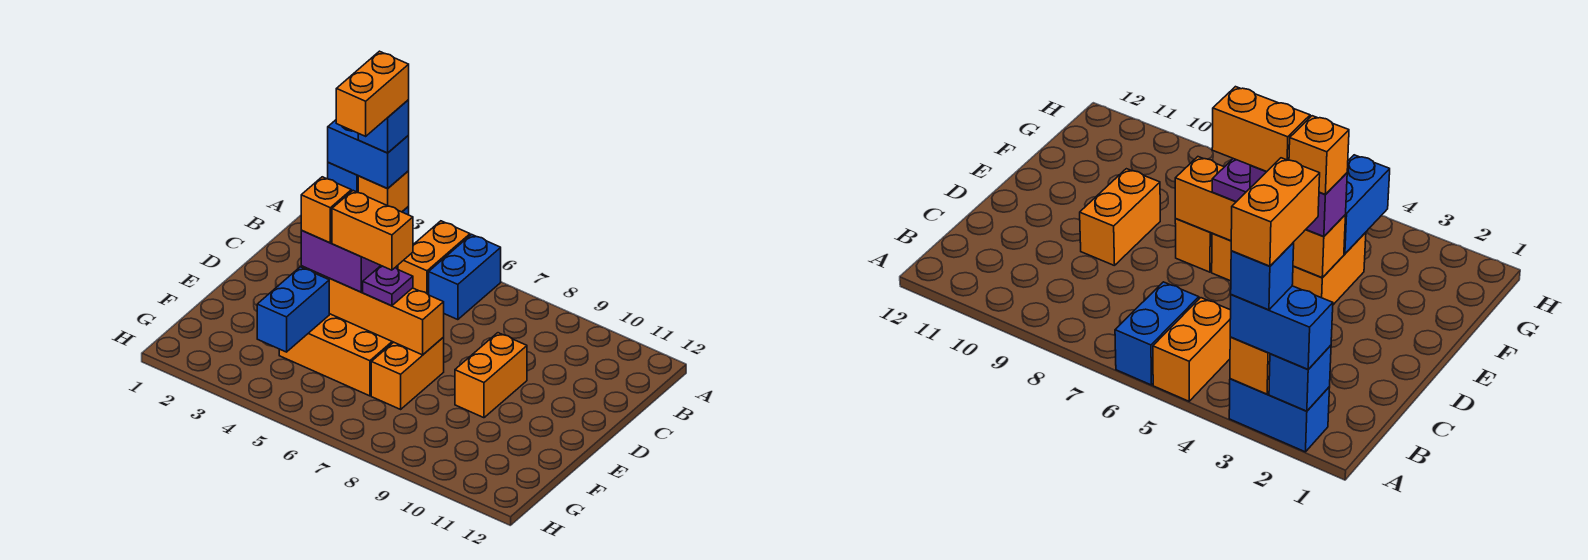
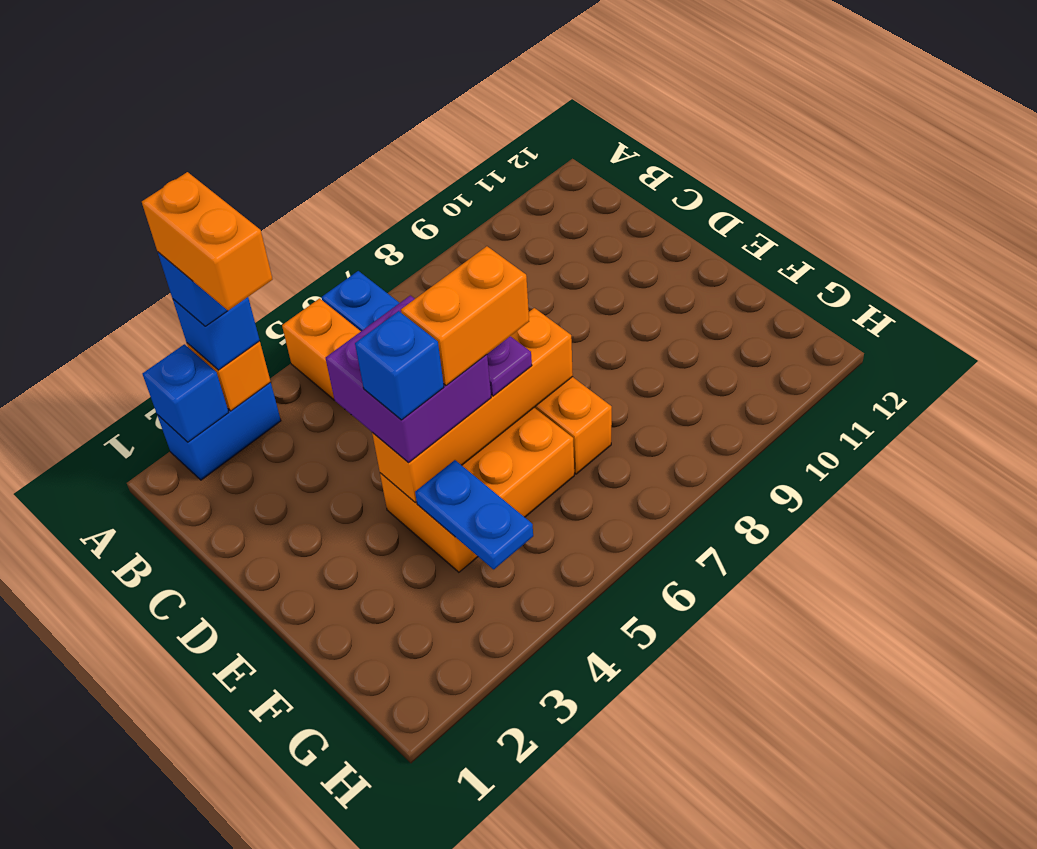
blue 1x2 brick [328,120,409,189] -> blue 1x1 brick [173,297,260,370]
orange 1x2 brick [455,333,527,418] -> none
purple 1x2 brick [301,230,381,292] -> purple 2x2 brick [326,295,491,463]
orange 1x1 brick [301,177,351,243] -> blue 1x1 brick [355,311,444,420]
blue 1x2 brick [257,267,329,352] -> blue 1x2 plate [415,460,533,569]

